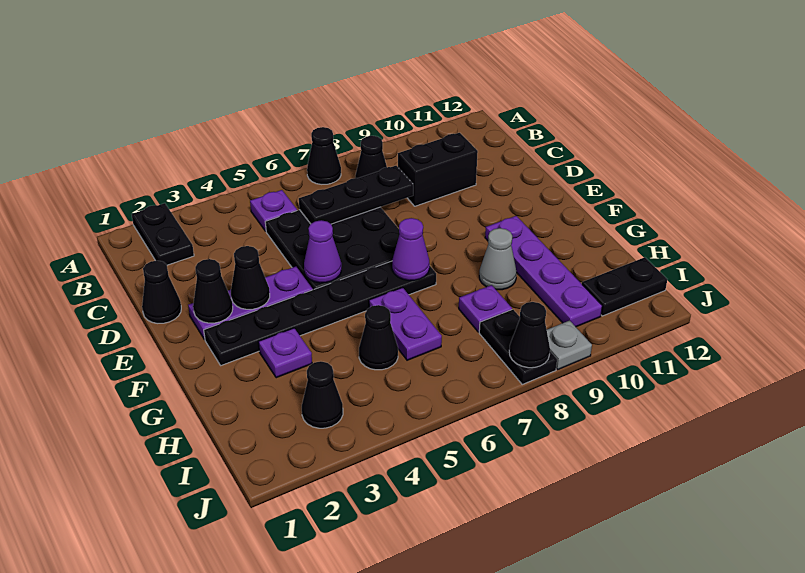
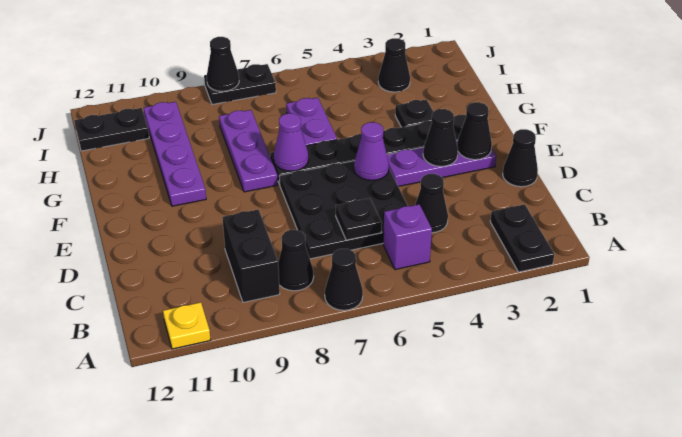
none -> yellow 1x1 plate [163,302,210,349]
purple 1x1 plate [250,190,297,231] -> purple 1x1 brick [383,204,432,270]
black 1x3 plate [299,166,413,224] -> black 1x1 plate [336,198,382,240]
black 1x2 brick [398,133,478,206] -> black 1x2 brick turned to [222,210,280,302]
purple 1x1 plate [259,328,312,378] -> black 1x1 plate [395,99,433,127]
grey 1x1 cone [479,228,517,290] -> none
black 1x1 cone [359,305,398,370] -> black 1x1 cone moved to [415,174,448,233]
purple 1x1 plate [459,285,512,332] -> purple 1x3 plate [219,110,278,192]
black 1x2 plate [479,309,557,384] -> black 1x2 plate turned to [204,64,276,105]
grey 1x1 plate [547,321,592,369] -> none

